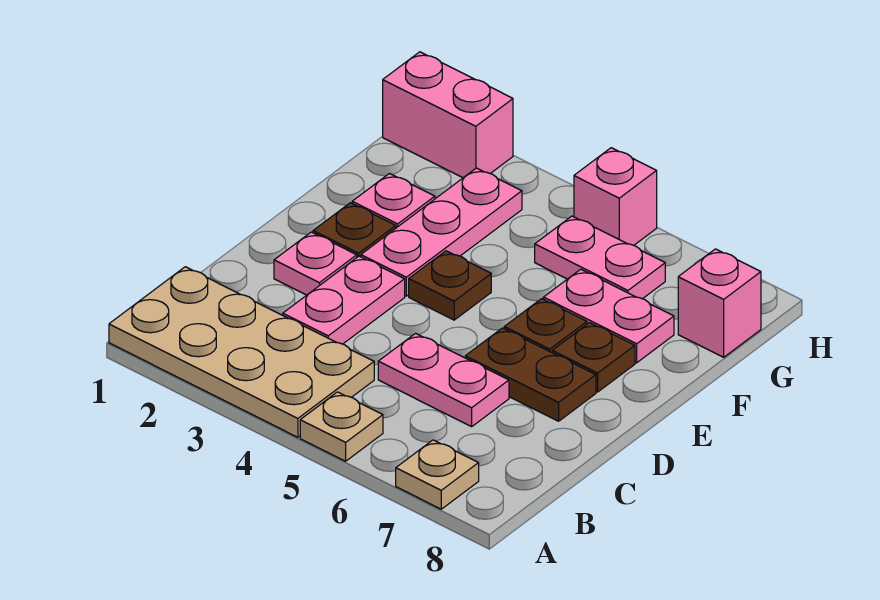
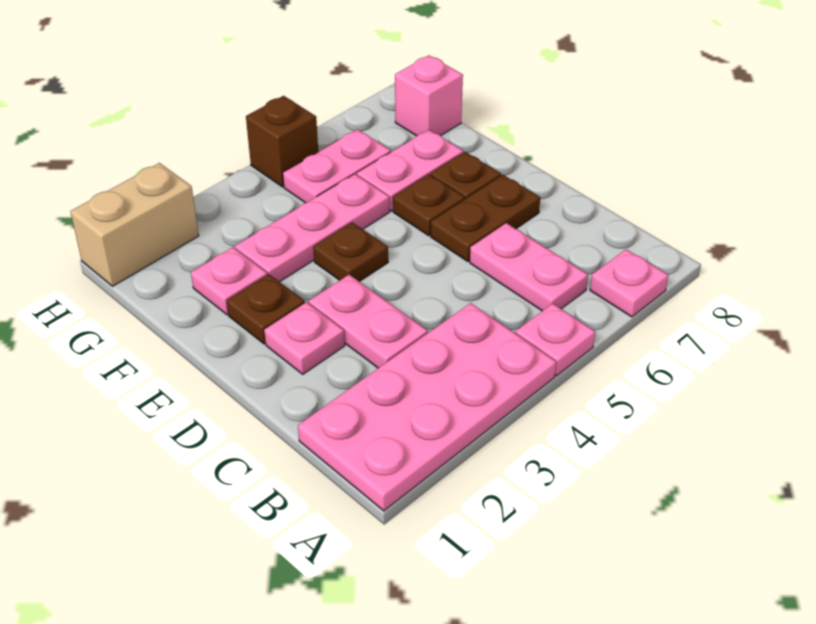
tan 2x4 plate [109,267,374,437] -> pink 2x4 plate [298,303,556,511]
tan 1x1 plate [300,392,383,461] -> pink 1x1 plate [515,304,595,376]
tan 1x1 plate [396,440,479,509] -> pink 1x1 plate [590,249,668,317]
pink 1x2 plate [378,333,509,427] -> pink 1x2 plate turned to [470,223,588,311]
pink 1x3 plate [361,168,522,296] -> pink 1x3 plate turned to [235,174,390,282]
pink 1x2 brick [383,52,513,178] -> tan 1x2 brick [70,163,199,286]
pink 1x1 brick [574,148,657,245] -> brown 1x1 brick [246,96,318,187]

